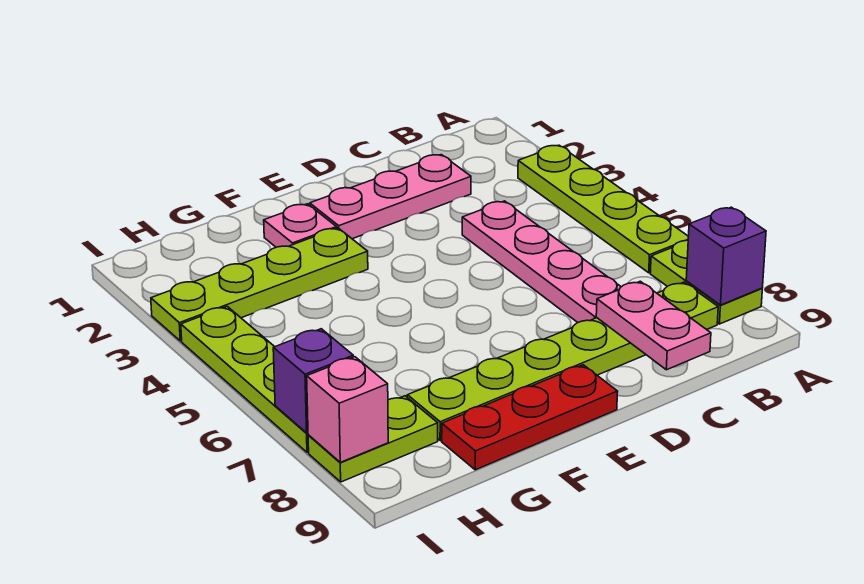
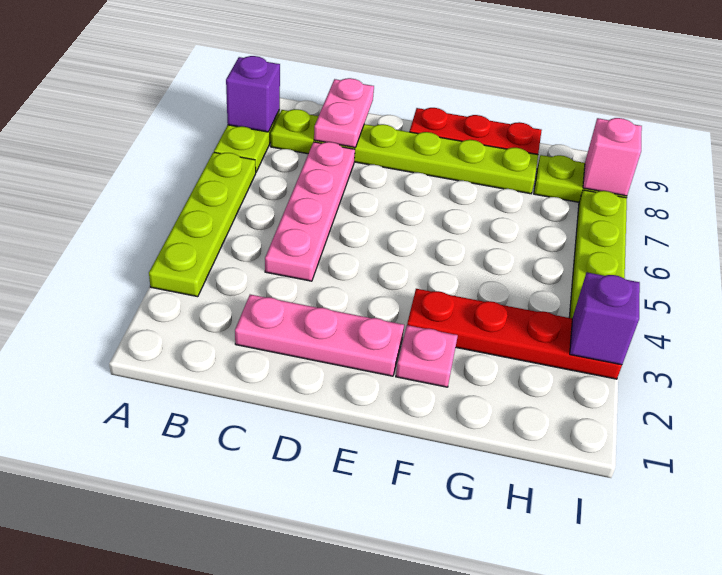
lime 1x4 plate [151,228,368,341] -> red 1x4 plate [407,289,622,379]
purple 1x1 brick [273,329,353,433] -> purple 1x1 brick moved to [570,272,640,365]

